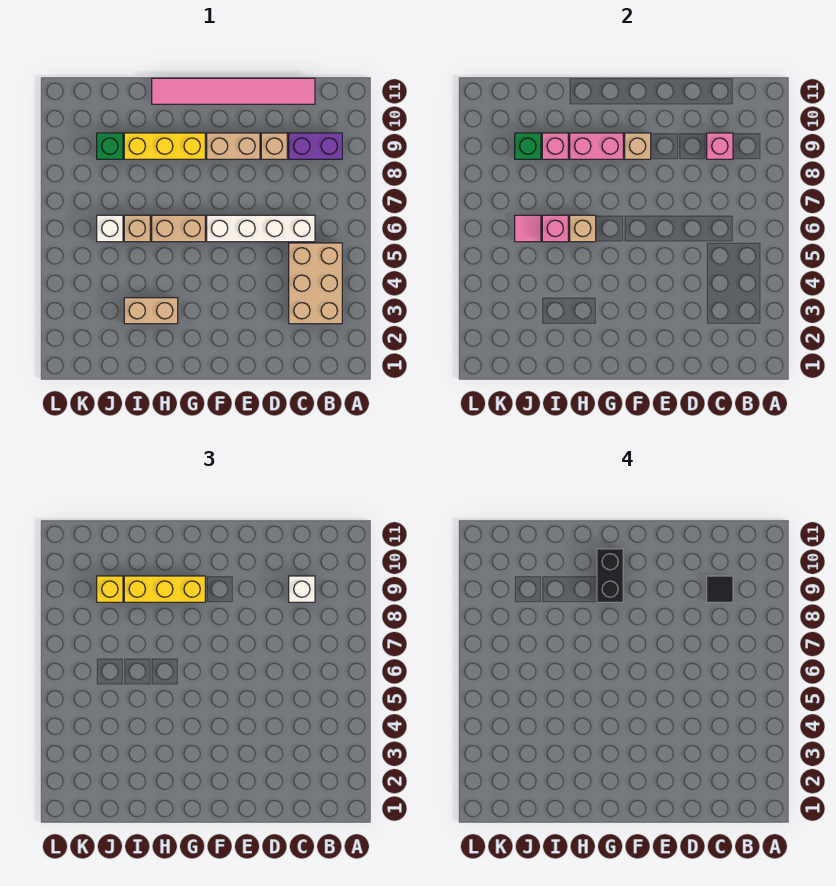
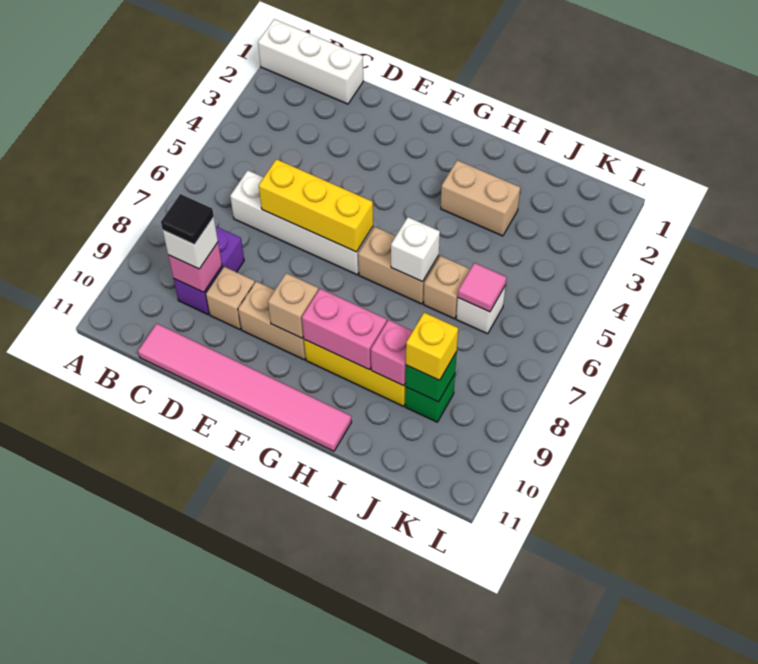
none -> white 1x3 brick [258,19,363,104]
tan 2x3 brick [289,243,342,324] -> none
purple 1x2 brick [289,133,342,159] -> purple 1x2 brick turned to [174,226,244,314]
yellow 1x3 brick [124,576,205,602] -> yellow 1x3 brick moved to [259,159,373,252]
black 1x2 brick [597,549,623,602] -> none
tan 1x1 brick [570,215,596,242] -> white 1x1 brick [391,217,440,282]
pink 1x1 brick [542,215,568,242] -> none

